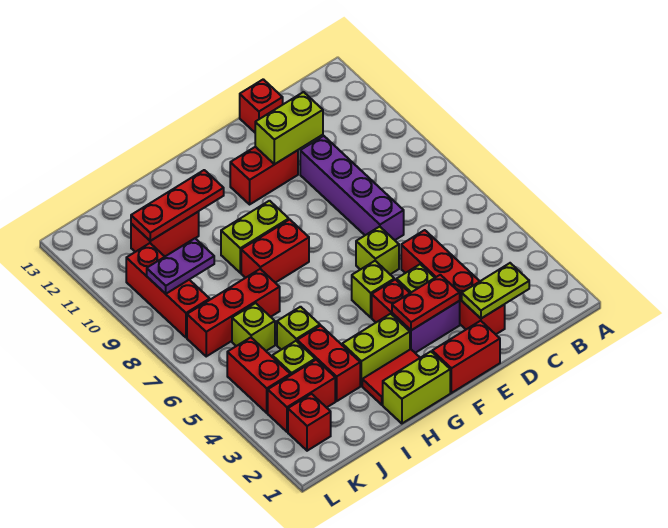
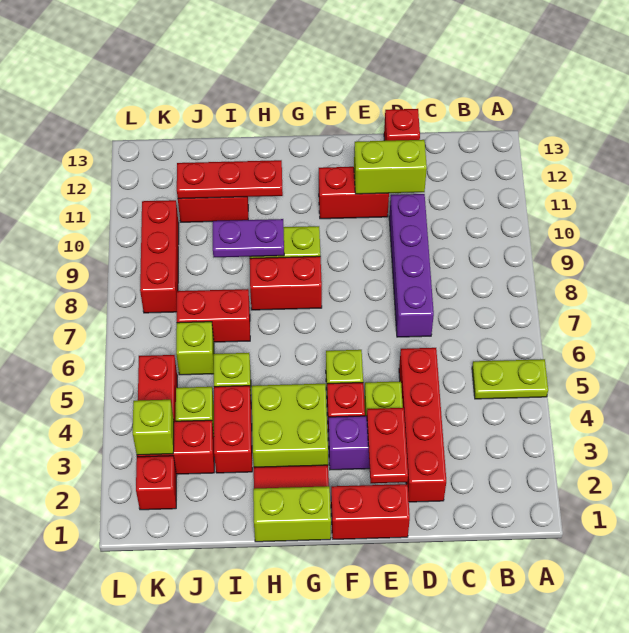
lime 1x2 plate [462,263,529,318] -> lime 1x2 plate moved to [472,359,548,399]
red 1x2 plate [392,275,460,330] -> red 1x2 plate turned to [367,408,408,483]
lime 1x1 brick [356,227,399,274] -> lime 1x1 brick moved to [133,400,174,455]
lime 1x2 brick [342,314,410,386] -> lime 2x2 brick [252,384,328,467]
red 1x3 brick [187,269,280,356] -> red 1x2 brick [177,289,250,342]
purple 1x2 plate [147,238,214,294] -> purple 1x2 plate moved to [213,219,284,257]

